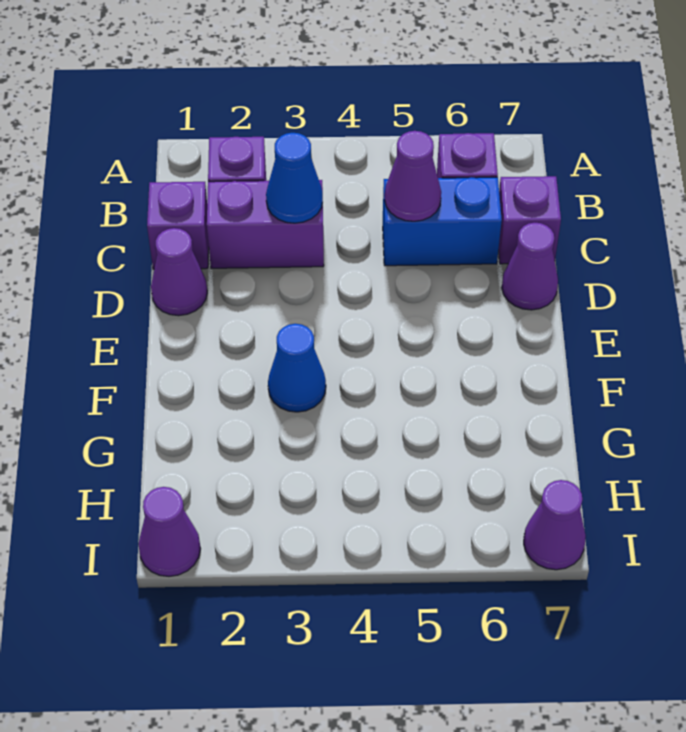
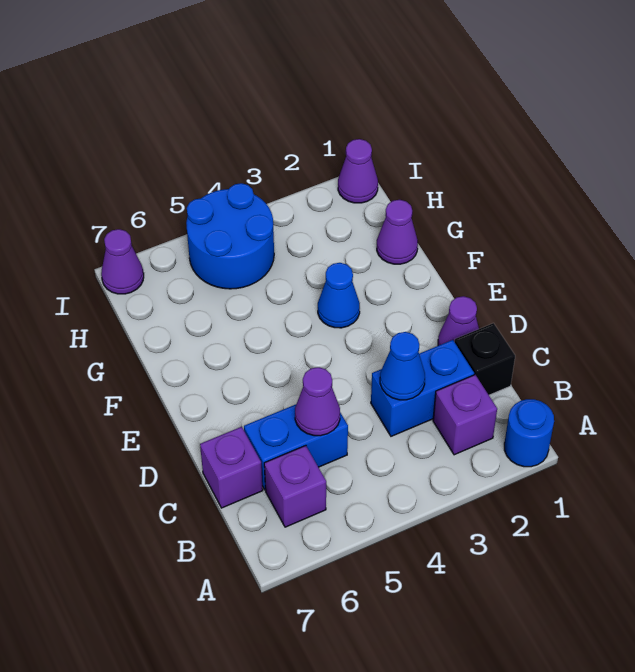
none -> blue 1x1 round brick [504,399,554,467]
purple 1x1 brick [147,182,209,269] -> black 1x1 brick [455,323,515,395]
purple 1x2 brick [207,180,324,268] -> blue 1x2 brick [371,340,474,436]
purple 1x1 cone [502,223,558,310] -> purple 1x1 cone moved to [377,200,418,264]
none -> blue 2x2 round brick [186,183,274,289]

